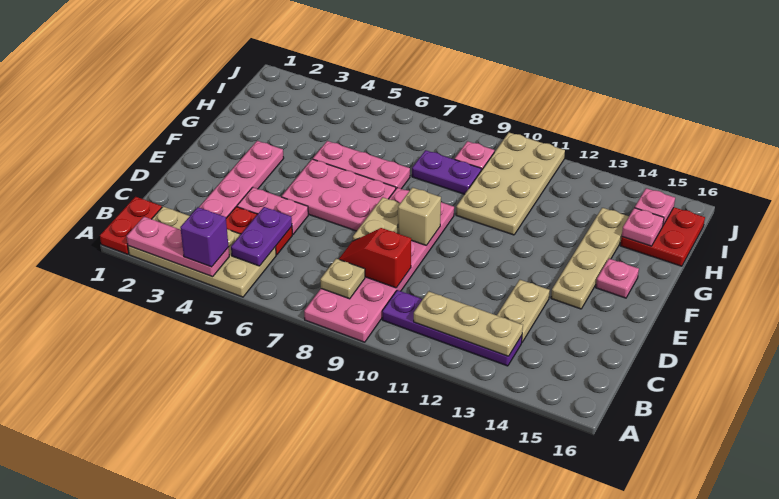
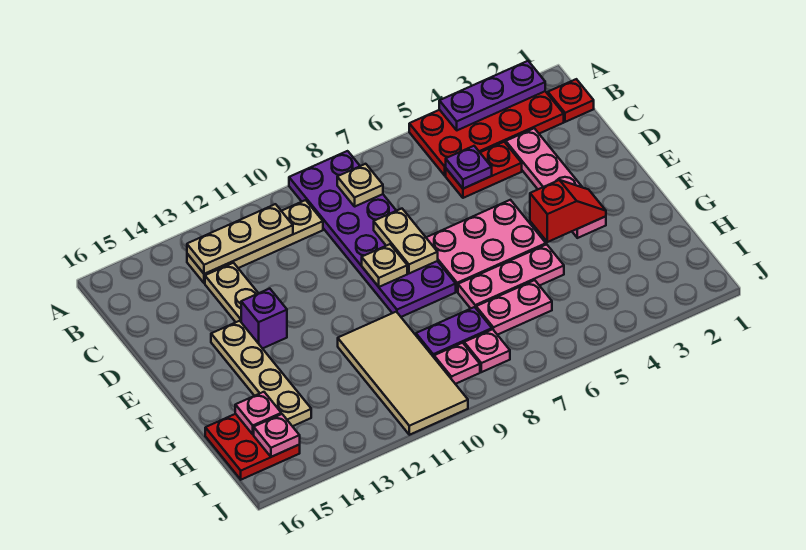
red 1x2 plate [100,197,162,254] -> red 1x1 plate [548,79,594,122]
tan 2x4 plate [128,207,276,297] -> red 2x4 plate [409,91,564,176]
pink 1x3 plate [126,217,229,277] -> purple 1x3 plate [439,61,545,130]
purple 1x1 brick [180,207,229,267] -> purple 1x1 brick moved to [241,289,287,349]
pink 2x6 plate [304,188,454,342] -> purple 2x6 plate [289,151,456,317]
purple 1x2 plate [231,207,292,266] -> purple 1x1 plate [446,146,492,189]
purple 1x4 plate [382,290,522,366] -> tan 1x4 plate [187,200,323,283]
red 1x2 slope [339,228,411,288] -> red 1x2 slope moved to [530,180,606,242]
pink 1x2 plate [237,187,308,234] -> pink 1x2 plate moved to [476,280,552,335]
tan 1x1 brick [398,187,441,245] -> tan 1x1 plate [362,244,407,287]
pink 1x1 plate [596,259,639,298] -> pink 1x1 plate moved to [464,329,510,372]
tan 2x4 plate [456,133,565,235] -> tan 2x4 tile [338,312,468,435]

